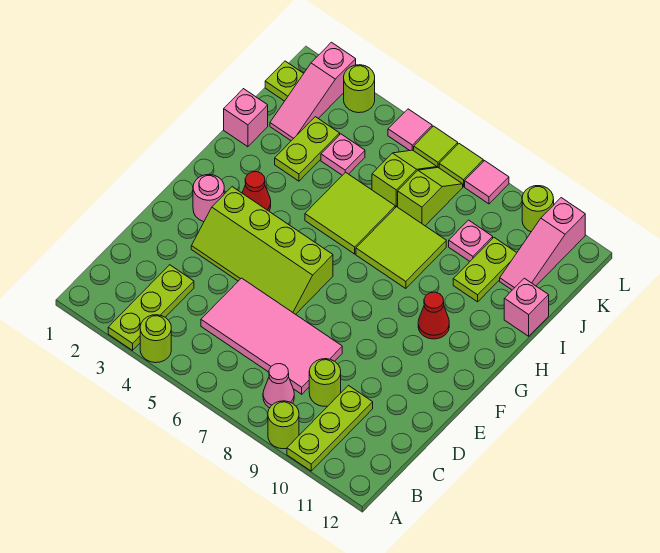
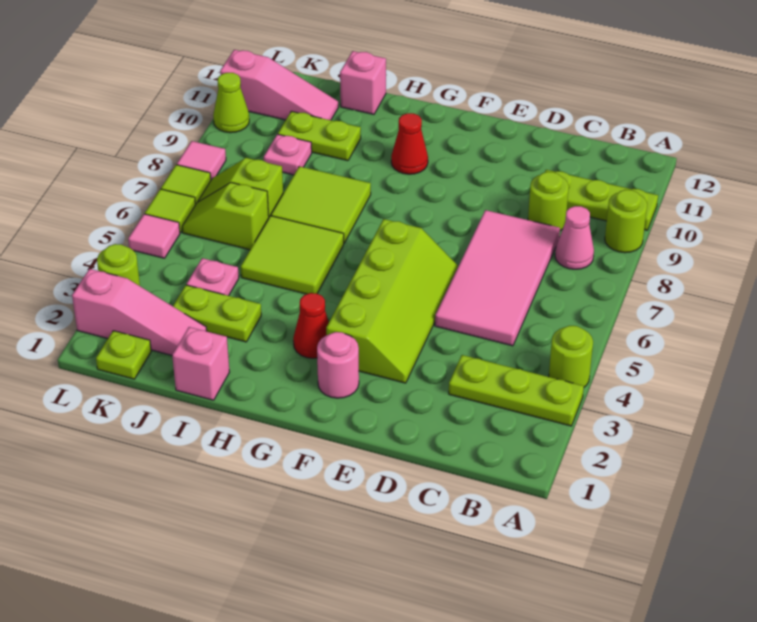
lime 1x1 round brick [522,186,554,232] -> lime 1x1 cone [213,73,249,133]

